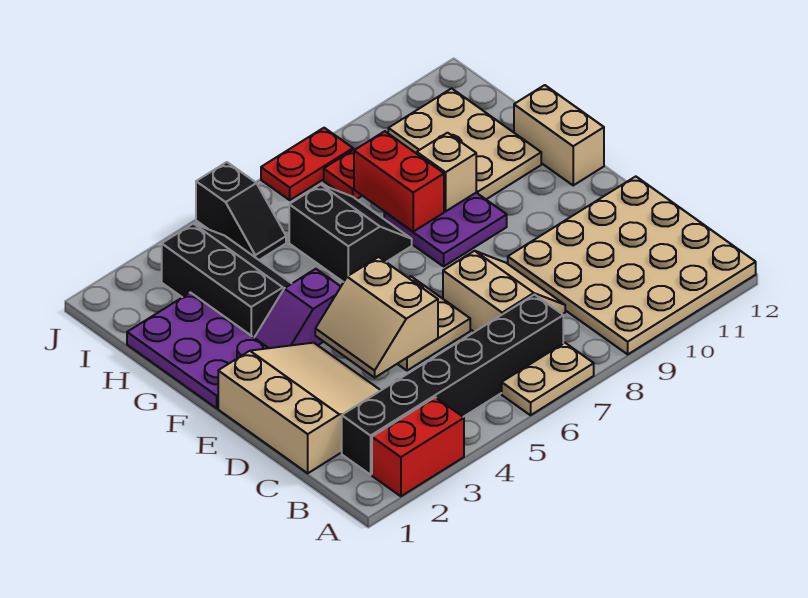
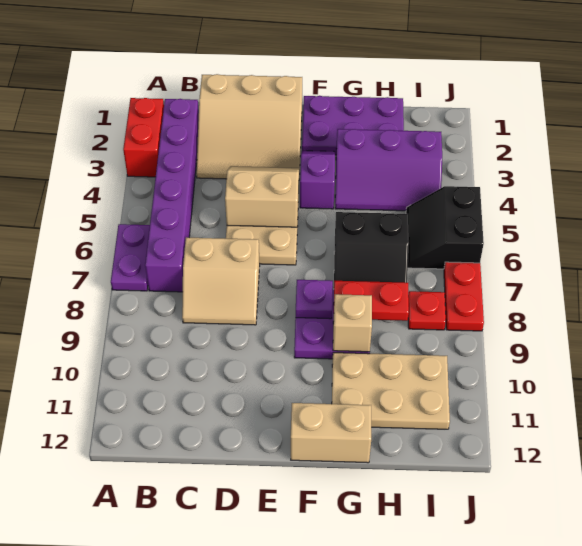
tan 1x2 plate [502,343,594,415] -> purple 1x2 plate [111,224,150,291]
tan 4x4 plate [508,176,756,354] -> none
black 1x6 brick [342,295,563,475] -> purple 1x6 brick [145,99,199,292]
none -> purple 1x1 plate [296,280,333,319]
black 2x3 slope [162,224,292,337] -> purple 2x3 slope [335,129,442,211]
red 1x2 brick [354,131,444,232] -> red 1x2 plate [334,281,409,321]
black 1x2 slope [196,162,286,260] -> black 2x2 slope [406,186,484,269]

